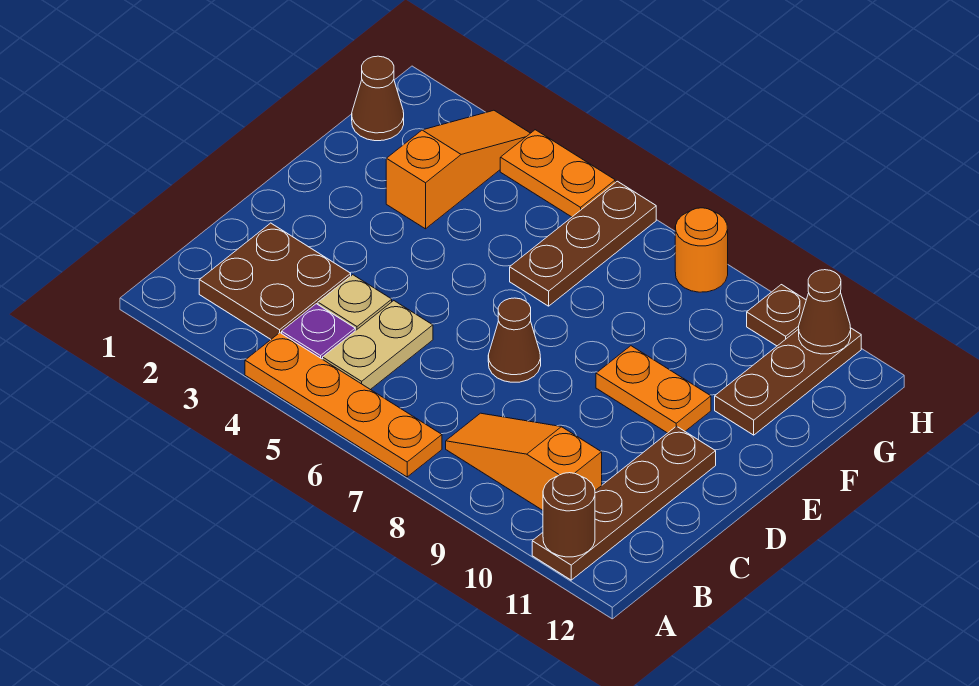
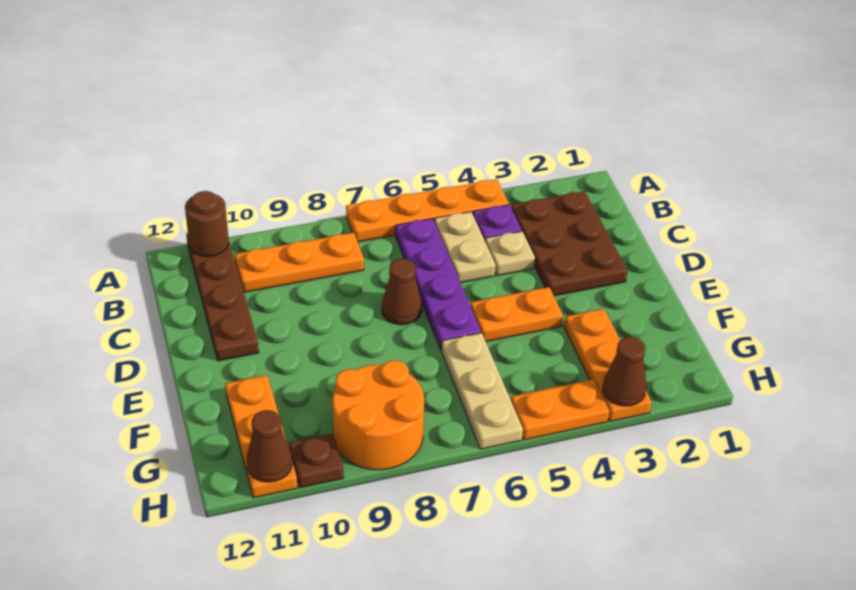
brown 2x2 plate [199,223,351,339] -> brown 2x3 plate [511,191,627,296]
none -> purple 1x4 plate [395,219,481,350]
orange 1x3 slope [446,413,602,510] -> orange 1x3 plate [235,233,364,292]
orange 1x2 plate [596,346,711,433] -> orange 1x2 plate moved to [471,287,563,342]
orange 1x3 slope [386,110,530,229] -> orange 1x3 plate [564,309,652,421]
brown 1x3 plate [510,181,656,306] -> tan 1x3 plate [441,333,523,449]
brown 1x3 plate [715,328,861,435] -> orange 1x3 plate [225,375,297,498]
brown 1x1 cone [352,56,404,141] -> brown 1x1 cone moved to [603,337,647,406]
orange 1x1 round brick [675,208,728,292] -> orange 2x2 round brick [333,360,424,470]

